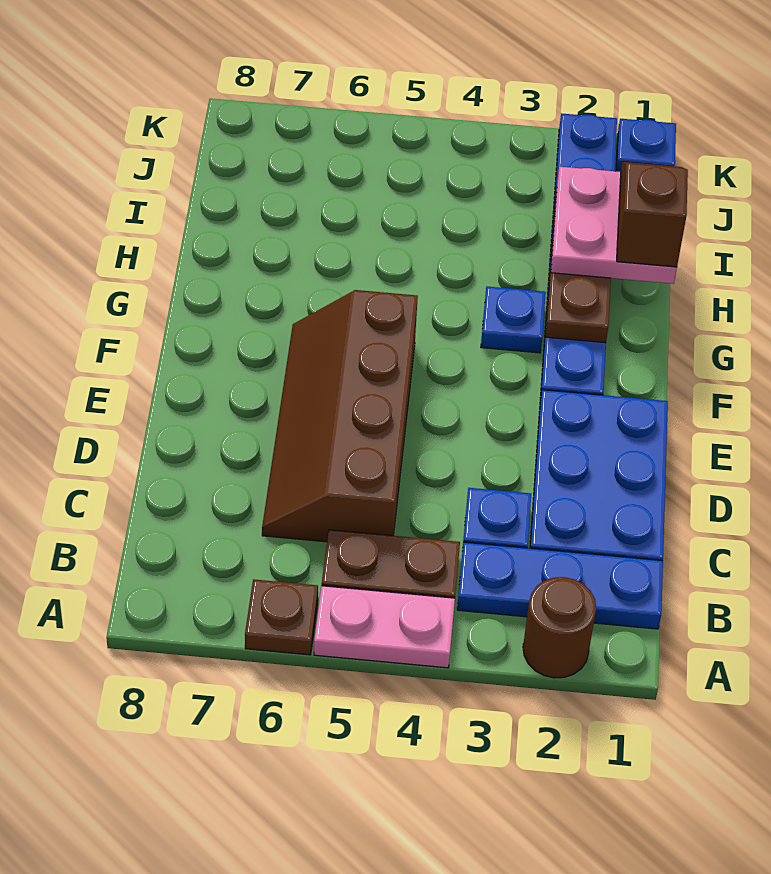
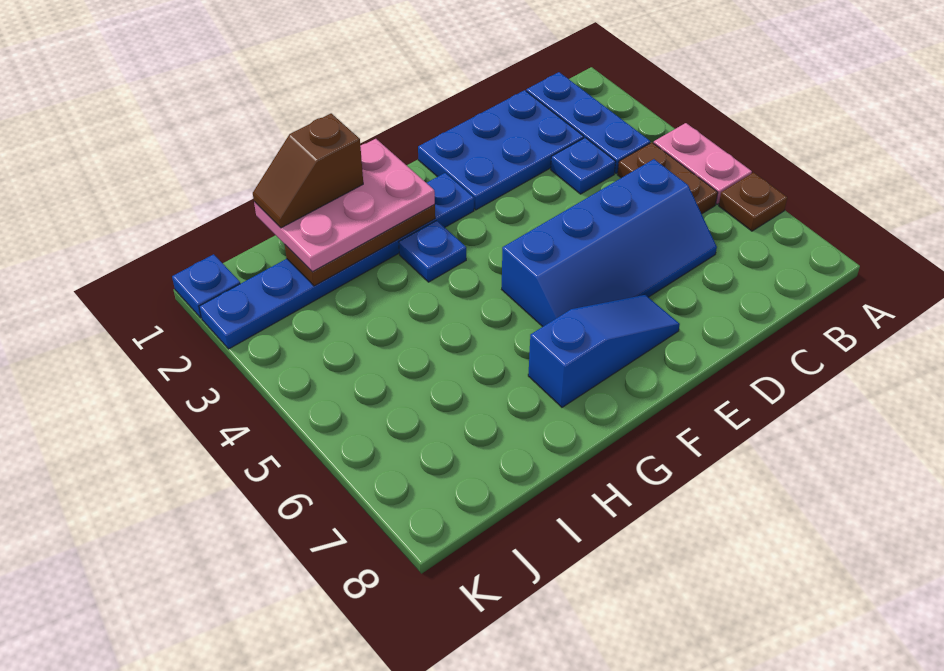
brown 1x1 round brick [523,577,596,678] -> none
brown 2x4 slope [262,290,418,542] -> blue 2x4 slope [502,159,717,327]
none -> blue 1x3 slope [528,295,680,407]
pink 2x2 plate [551,167,677,284] -> pink 2x3 plate [254,139,435,272]

